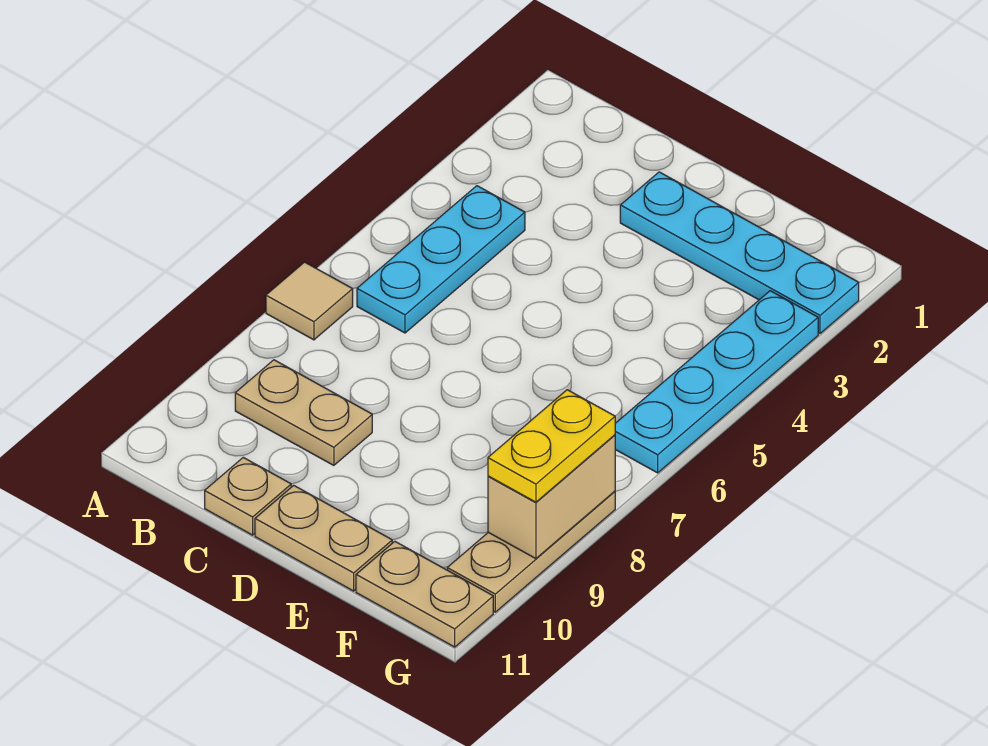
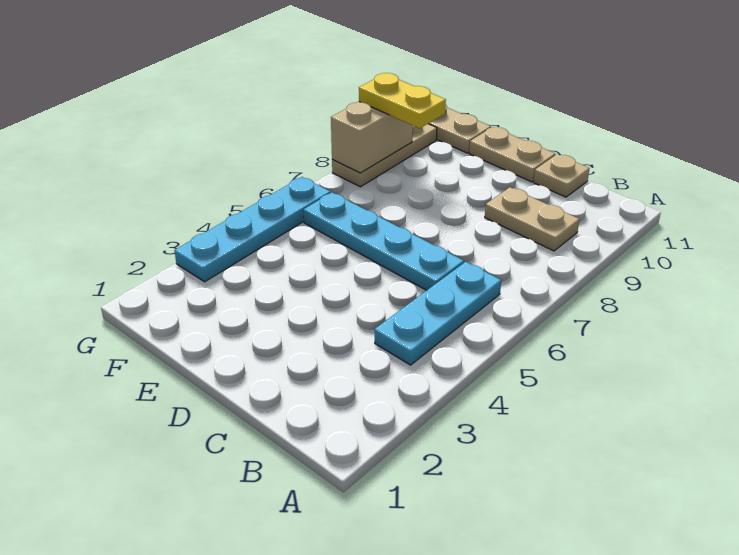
tan 1x1 tile [266,262,353,340] -> none
cyan 1x4 plate [620,172,859,333] -> cyan 1x4 plate moved to [304,192,464,290]
yellow 1x2 plate [488,390,615,502] -> yellow 1x2 plate turned to [359,73,446,128]

